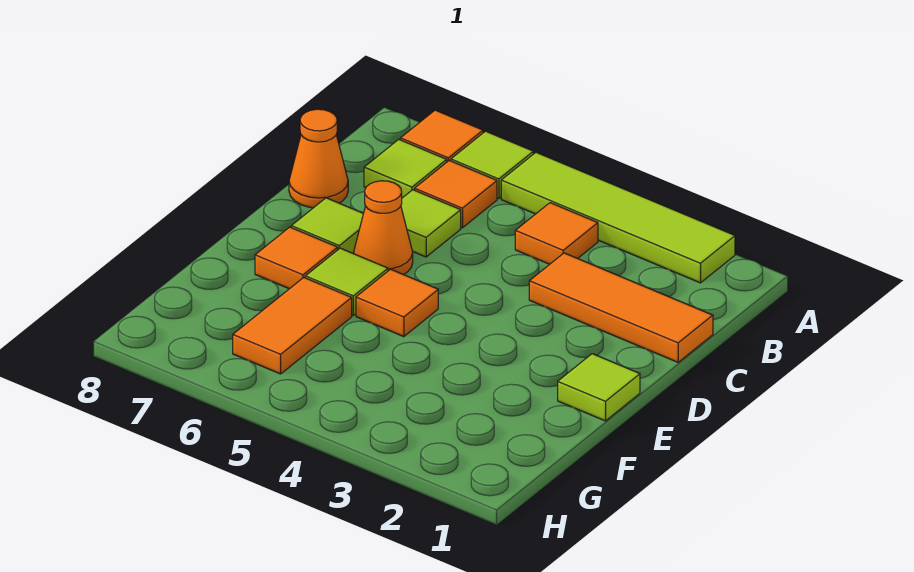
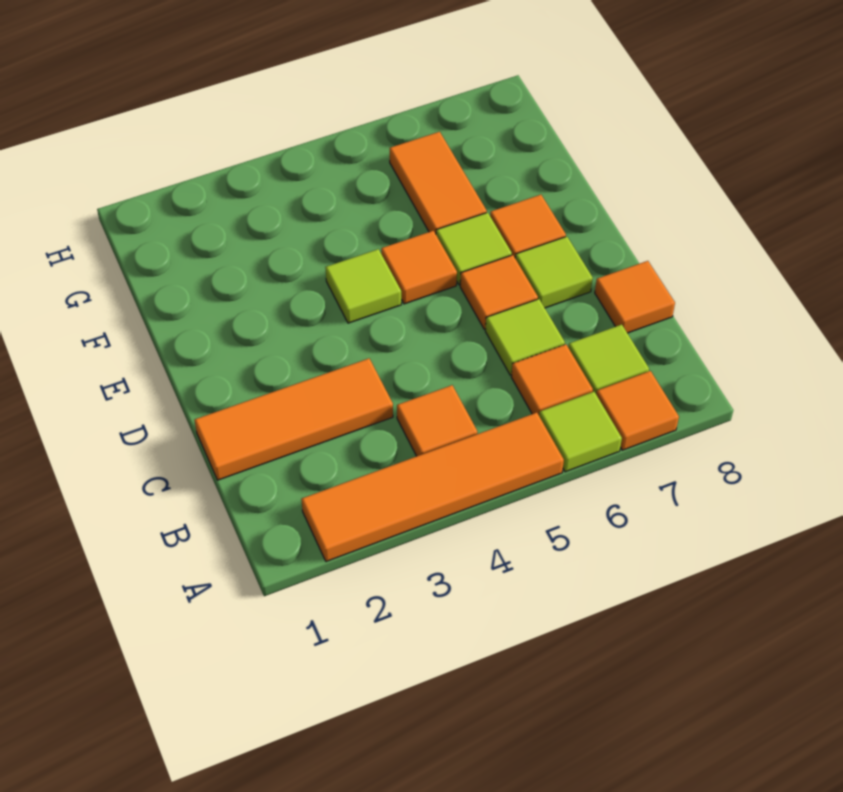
lime 1x4 tile [501,152,735,283] -> orange 1x4 tile [301,413,564,562]
orange 1x1 cone [289,109,348,208] -> orange 1x1 tile [595,261,675,333]
orange 1x1 cone [354,181,413,275] -> orange 1x1 tile [460,255,538,329]
lime 1x1 tile [558,354,640,421] -> lime 1x1 tile moved to [325,249,401,323]

